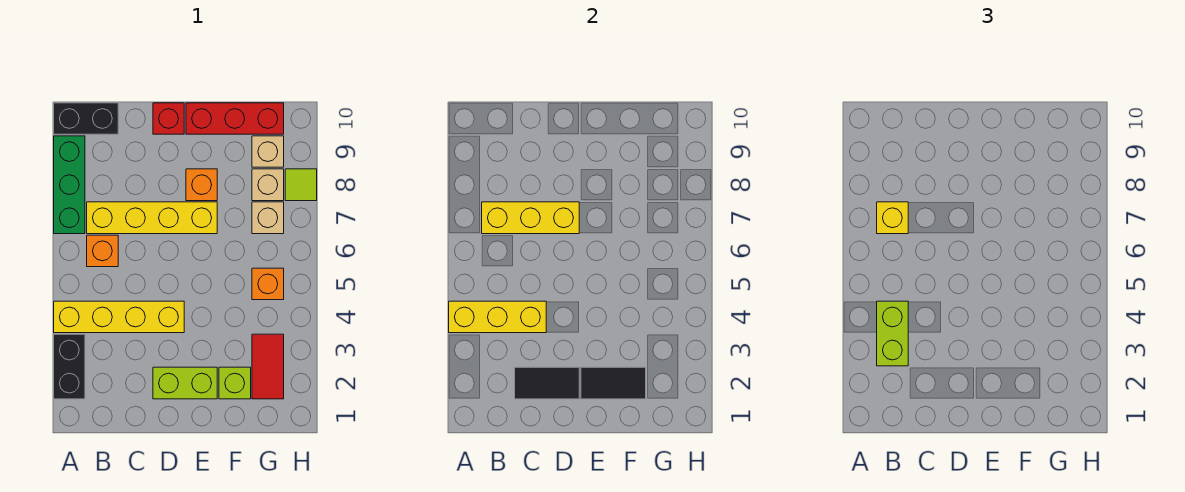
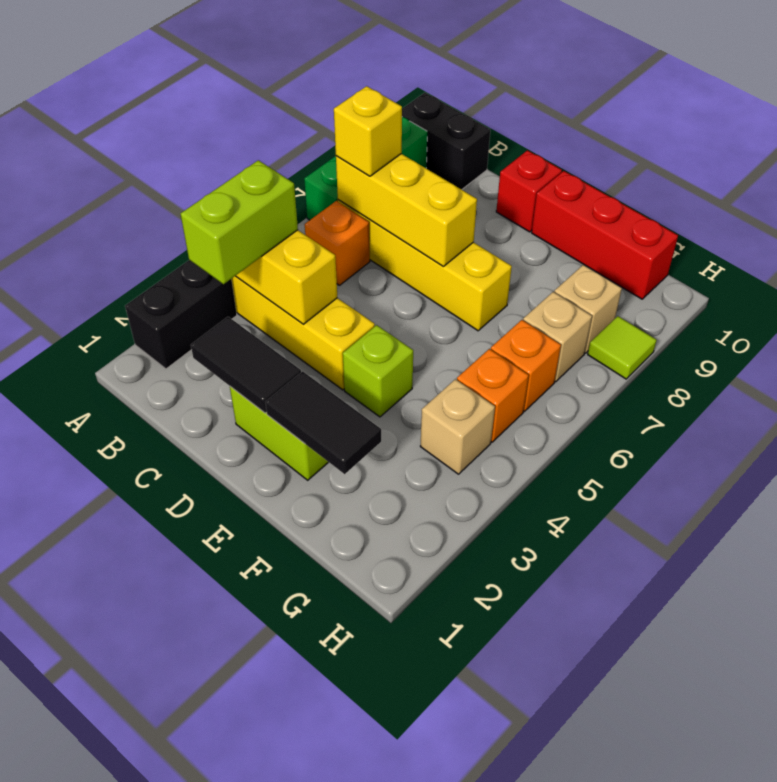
orange 1x1 brick [186,169,217,201] -> orange 1x1 brick moved to [491,320,561,411]
lime 1x1 brick [219,367,251,399] -> lime 1x1 brick moved to [343,325,413,417]
red 1x2 tile [252,334,284,399] -> none
tan 1x1 brick [252,136,284,167] -> tan 1x1 brick moved to [420,379,495,474]

